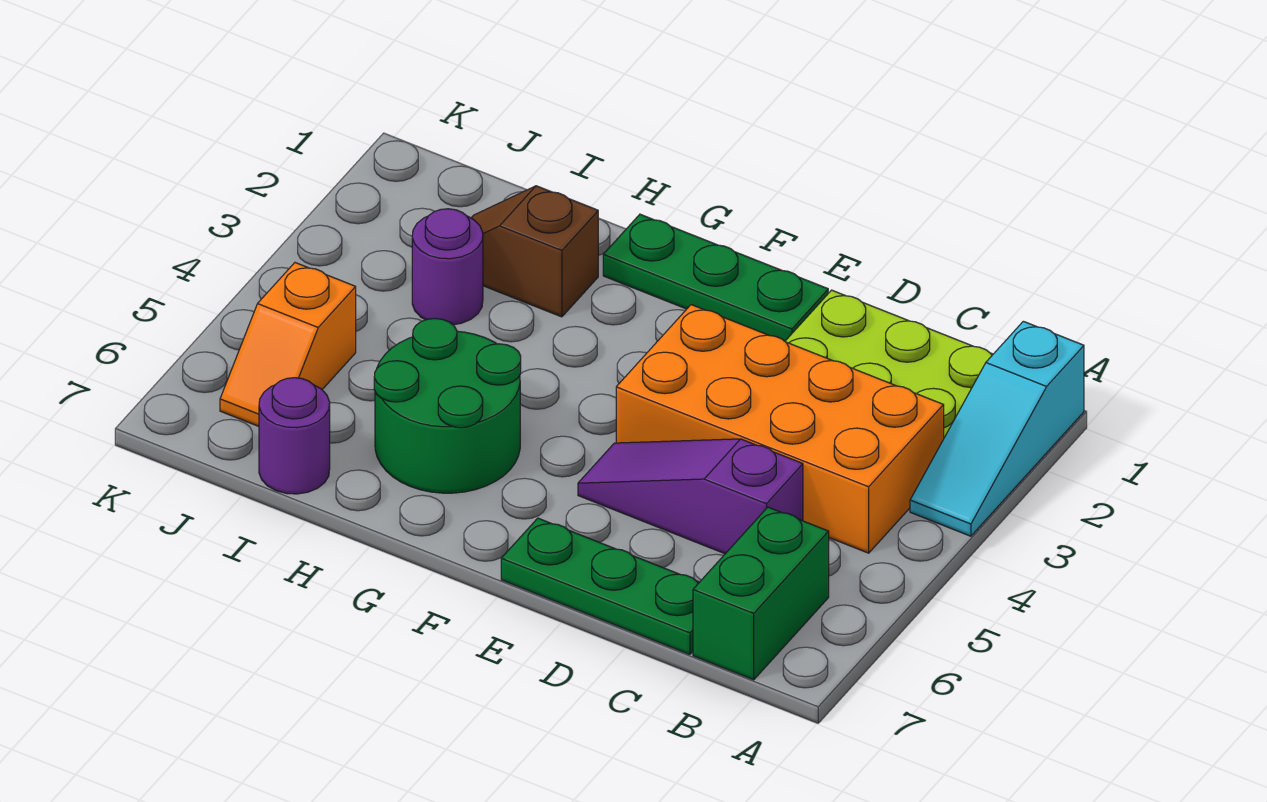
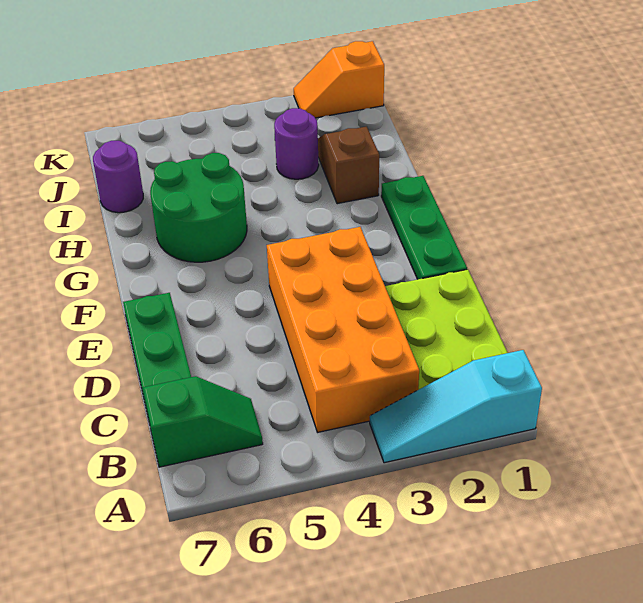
green 1x2 brick [693,507,829,680] -> green 1x2 slope [143,376,263,467]
purple 1x3 slope [578,439,803,554] -> none
orange 1x2 slope [220,263,356,426] -> orange 1x2 slope moved to [294,41,384,118]

